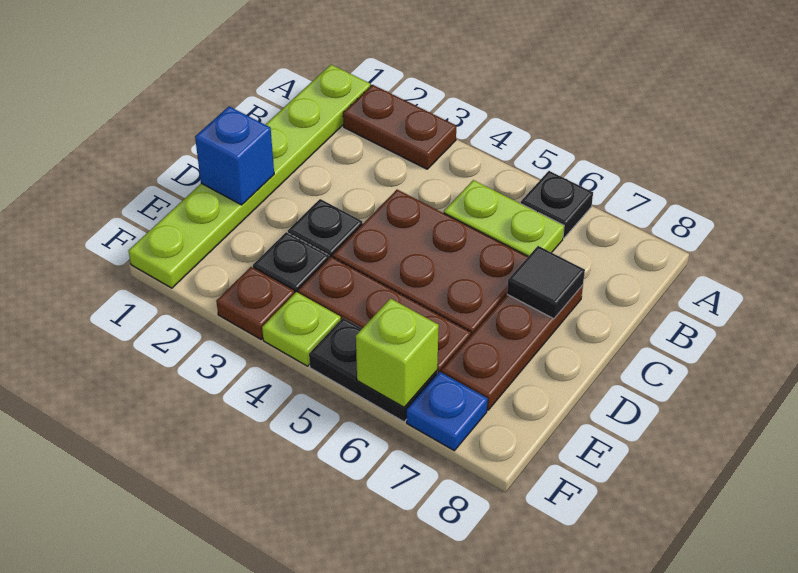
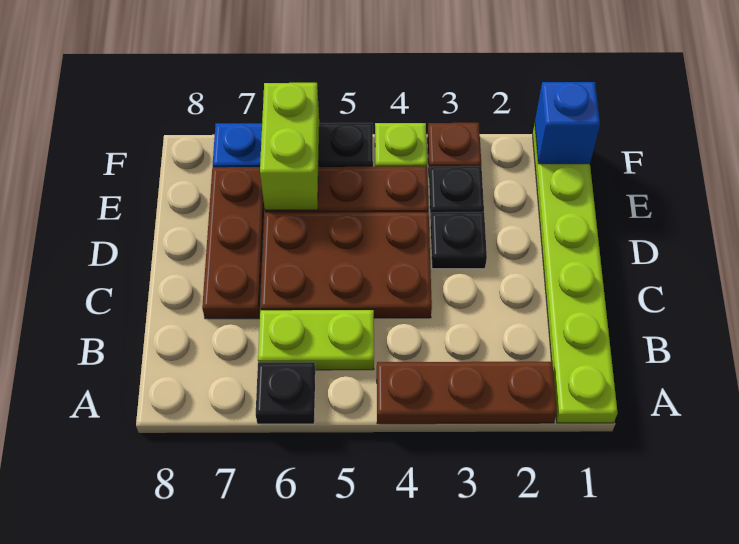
brown 1x2 plate [343,85,456,169] -> brown 1x3 plate [377,362,557,424]
black 1x1 tile [507,246,585,319] -> none
blue 1x1 brick [195,106,274,205] -> blue 1x1 brick moved to [535,82,600,164]
lime 1x1 brick [356,299,439,407] -> lime 1x2 brick [260,83,319,210]

